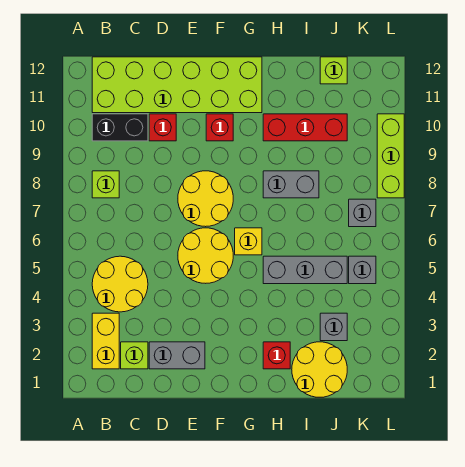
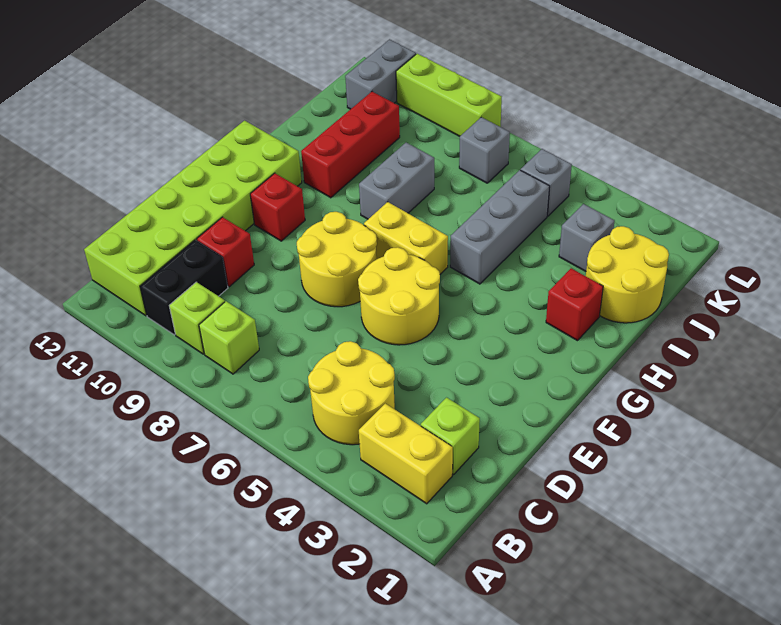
grey 1x2 brick [149,342,205,369] -> grey 1x2 brick moved to [345,39,416,109]
yellow 1x1 brick [235,228,262,255] -> yellow 1x2 brick [364,202,448,274]
lime 1x1 brick [320,57,347,84] -> lime 1x1 brick moved to [169,282,225,354]

